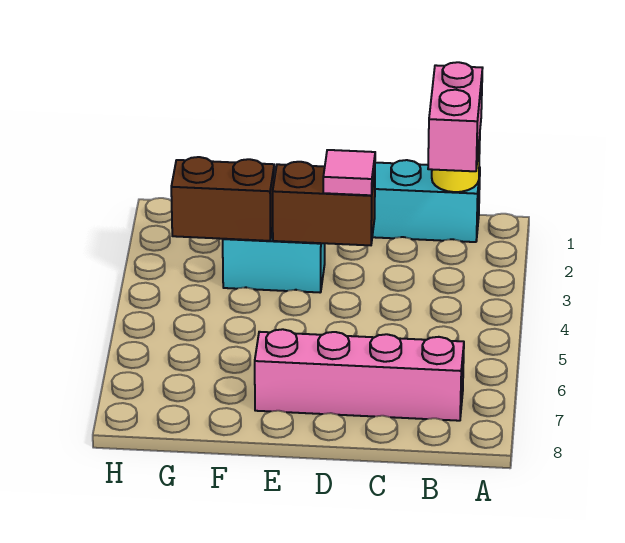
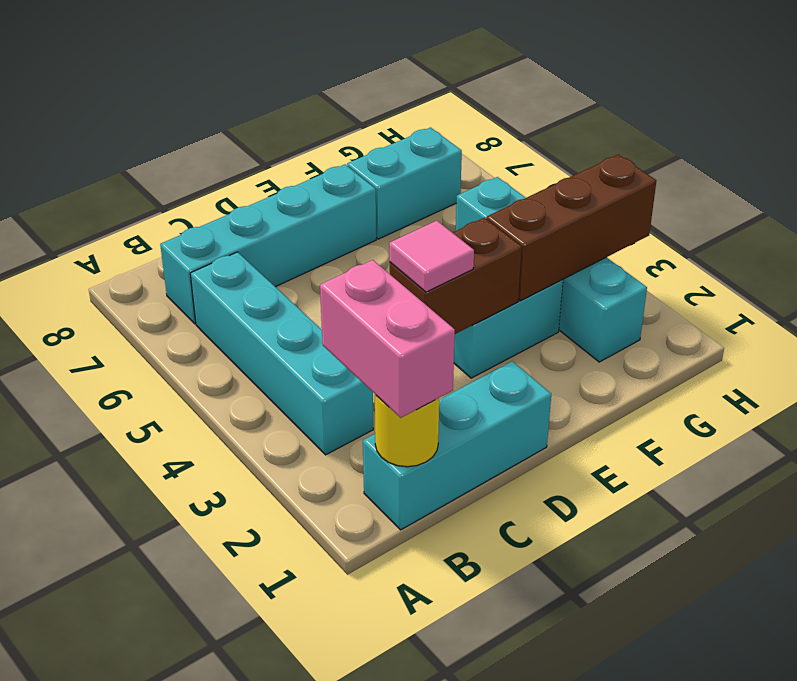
none -> cyan 1x4 brick [190,252,373,455]
pink 1x4 brick [255,329,464,421] -> cyan 1x4 brick [160,164,376,324]
brown 1x2 brick [171,157,274,241] -> brown 1x3 brick [486,155,656,301]
none -> cyan 1x2 brick [347,128,462,239]
none -> cyan 1x4 brick [456,177,647,362]

